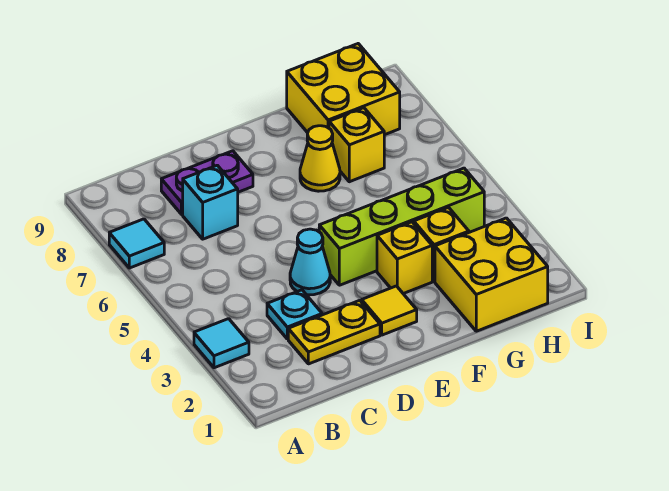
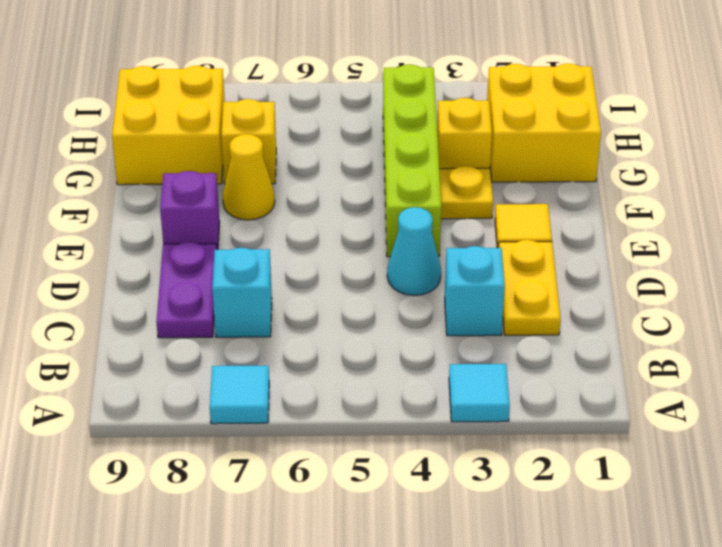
cyan 1x1 plate [267,290,322,339] -> cyan 1x1 brick [445,246,505,336]
none -> purple 1x1 brick [160,171,220,250]
yellow 1x1 brick [377,222,432,294] -> yellow 1x1 plate [439,166,493,219]

